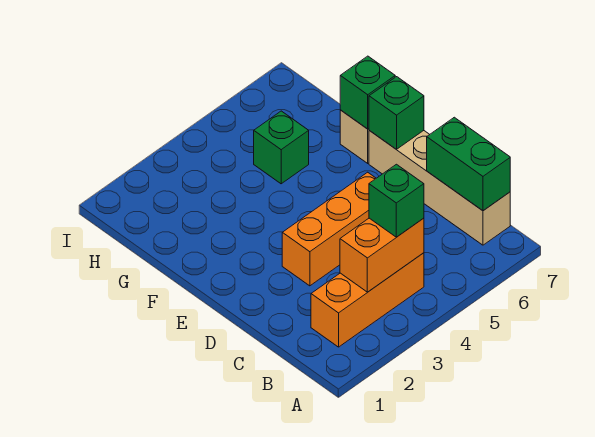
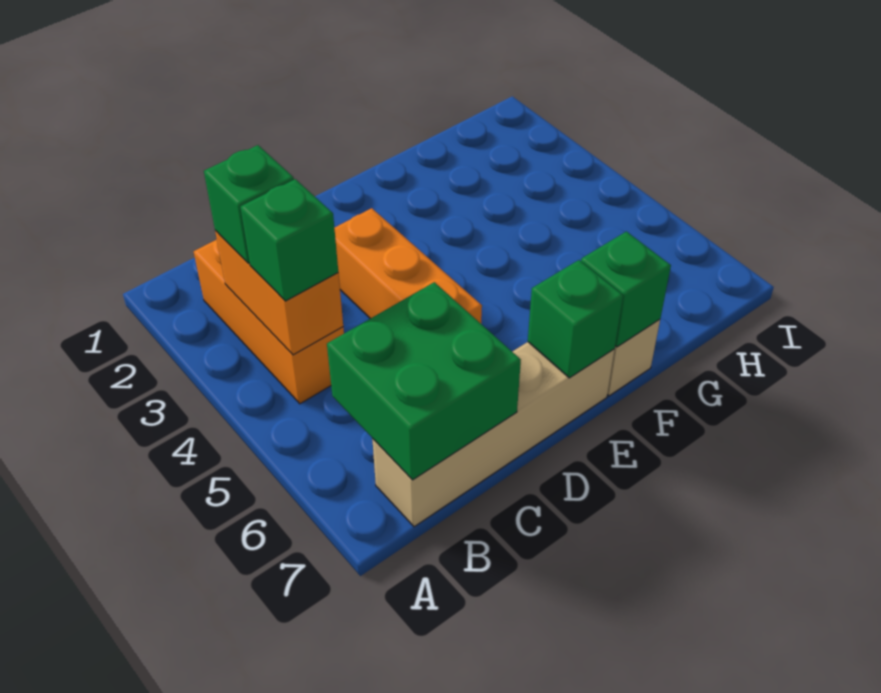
green 1x2 brick [427,117,510,211] -> green 2x2 brick [327,282,521,480]
green 1x1 brick [254,111,309,184] -> green 1x1 brick moved to [204,145,294,263]

